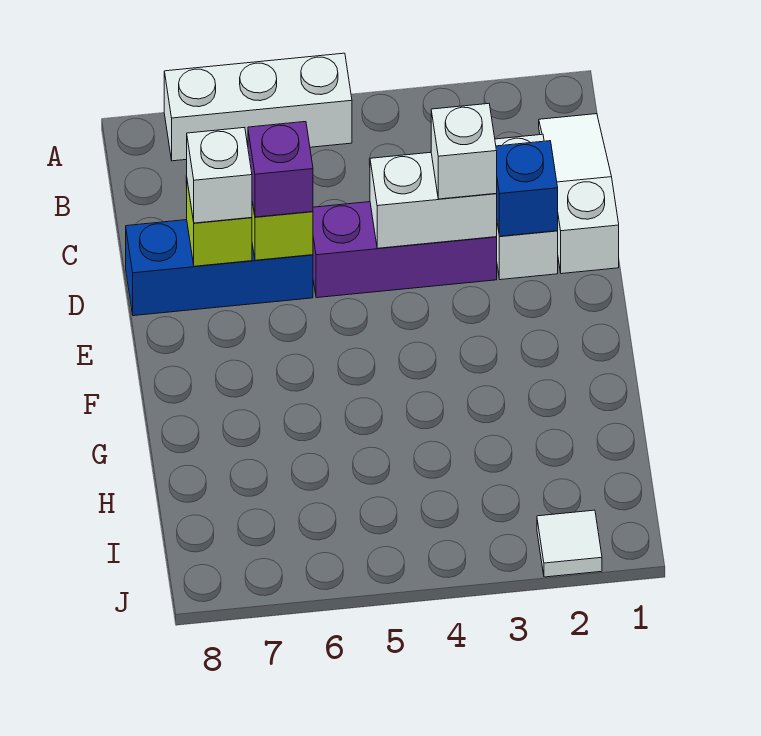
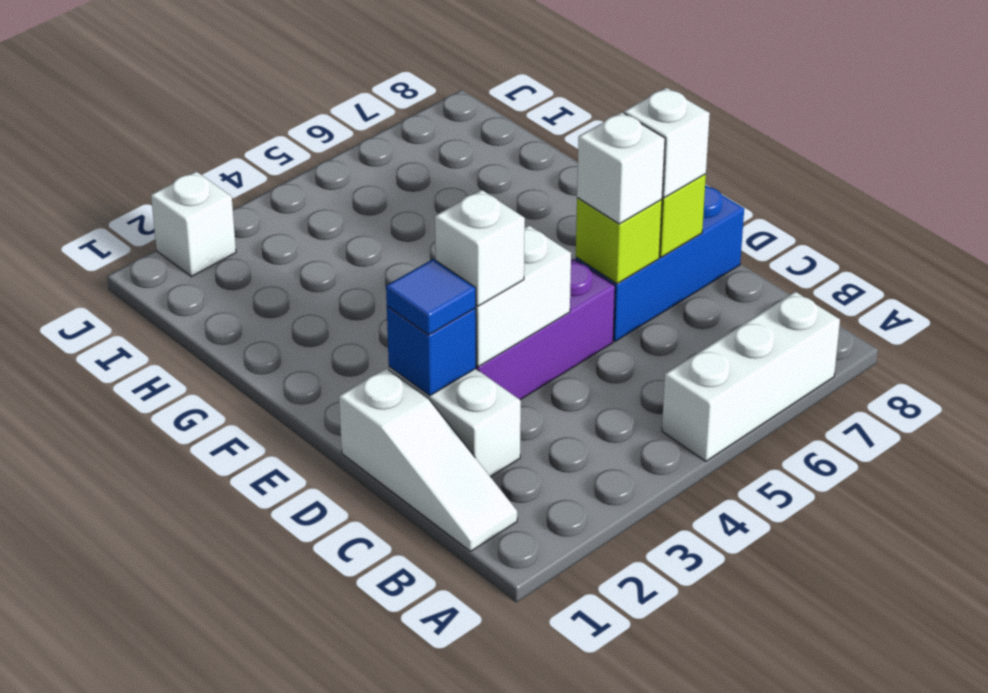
none -> blue 1x1 tile [386,259,476,335]
purple 1x1 brick [248,122,313,217] -> white 1x1 brick [577,112,665,224]
white 1x1 tile [537,510,602,577] -> white 1x1 brick [151,172,236,277]

